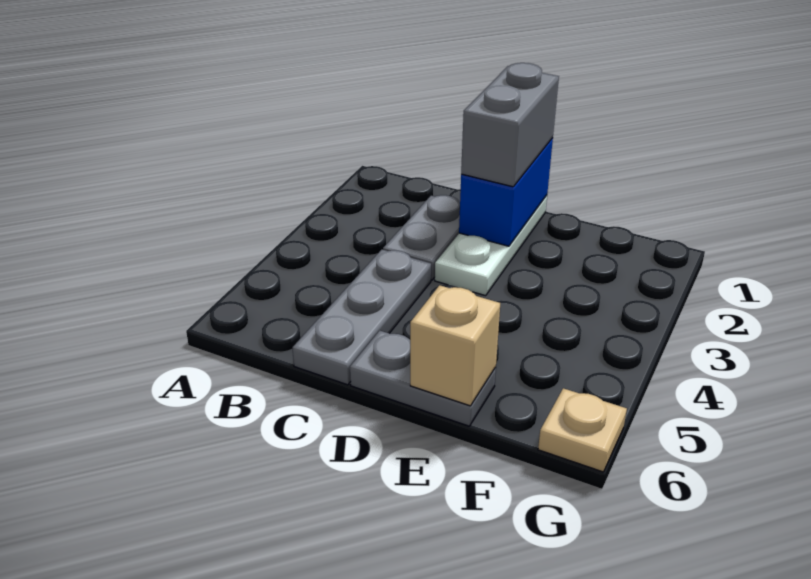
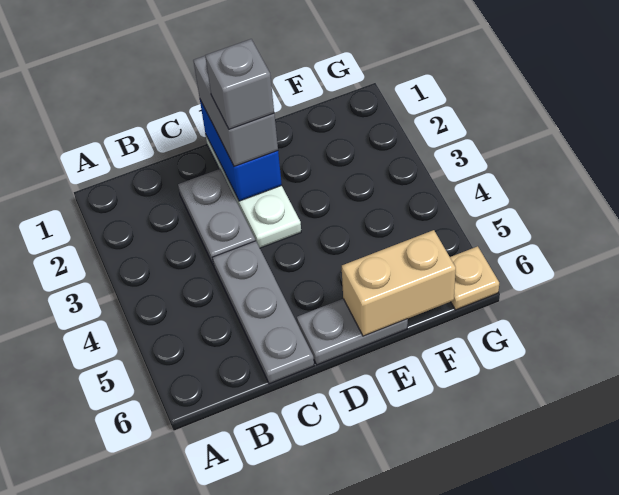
none -> grey 1x1 brick [205,39,274,129]
tan 1x1 brick [410,285,500,406] -> tan 1x2 brick [342,230,456,336]

